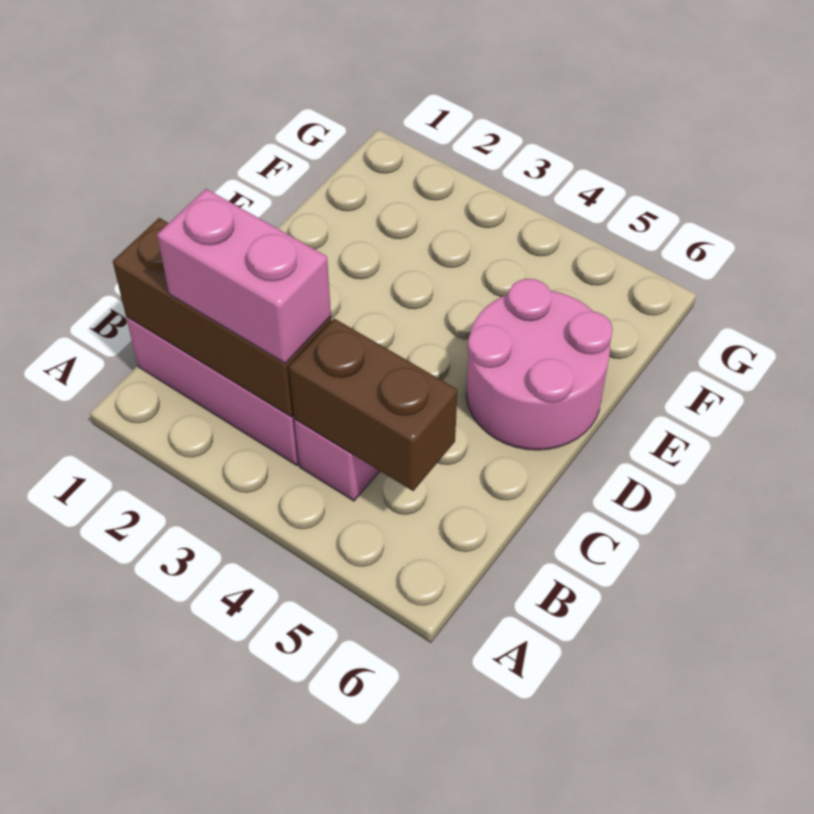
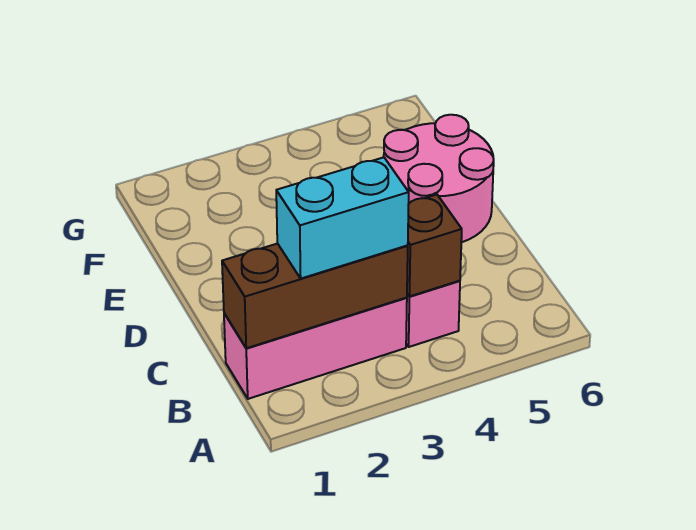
pink 1x2 brick [157,189,331,363] -> cyan 1x2 brick [276,157,409,278]
brown 1x2 brick [289,319,457,491] -> brown 1x1 brick [407,195,462,296]

